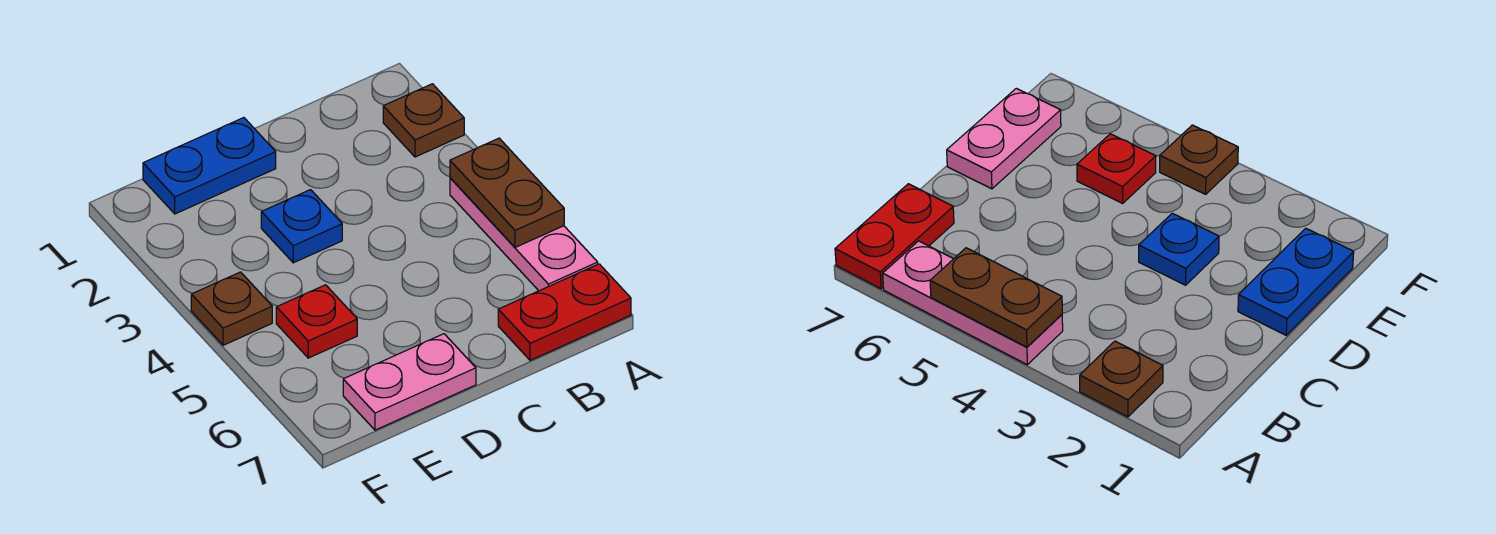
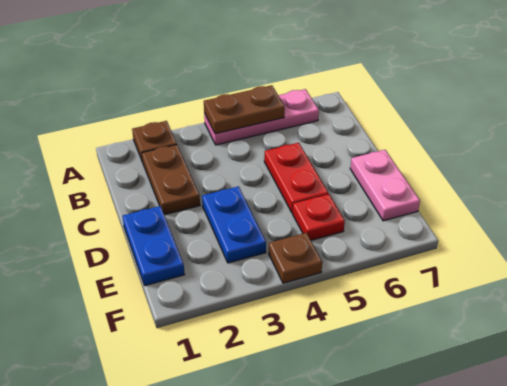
red 1x2 plate [498,264,631,360] -> red 1x2 plate moved to [264,143,328,213]
none -> brown 1x2 plate [142,145,200,215]
blue 1x1 plate [261,190,342,263] -> blue 1x2 plate [202,186,266,263]

